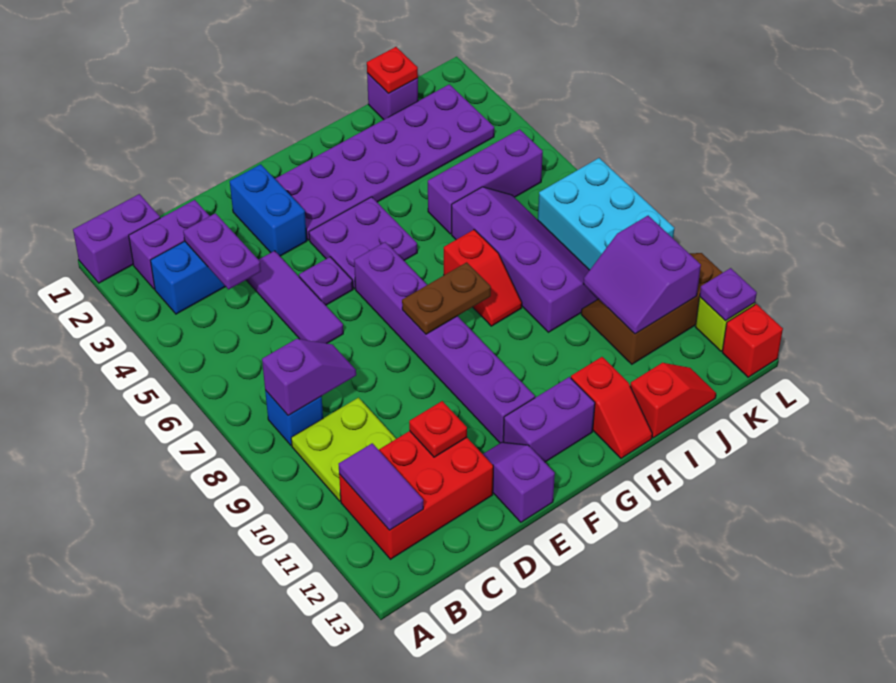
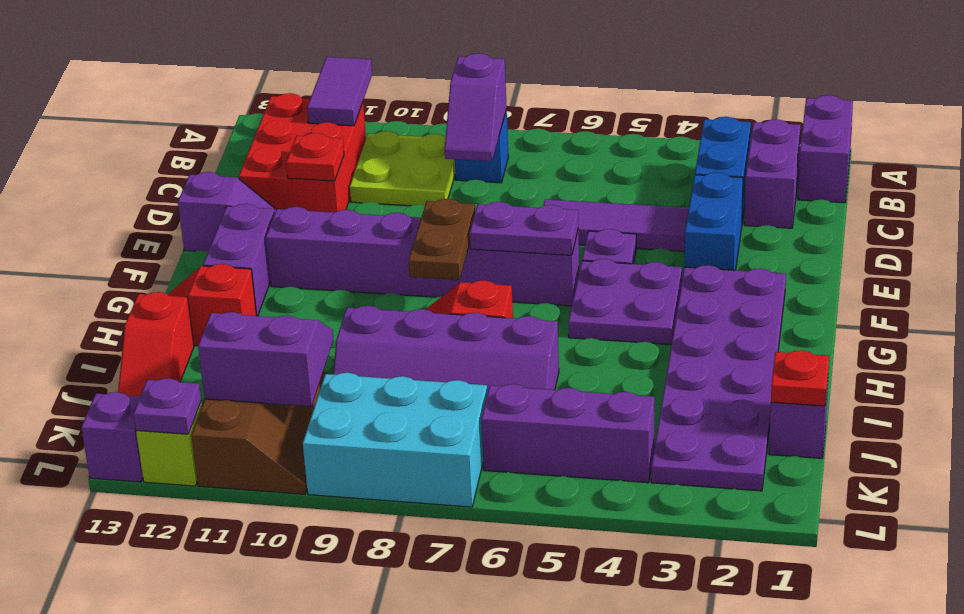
purple 1x2 tile [339,443,423,530] -> purple 1x2 tile turned to [307,57,372,126]
purple 1x2 plate [183,213,261,290] -> purple 1x2 plate moved to [470,202,578,255]
blue 1x2 brick [230,164,307,256] -> blue 1x2 brick turned to [685,172,743,270]
purple 1x3 brick [428,129,543,234] -> purple 1x3 brick turned to [481,384,654,483]
red 1x1 brick [722,304,783,377] -> purple 1x1 brick [81,392,143,482]

